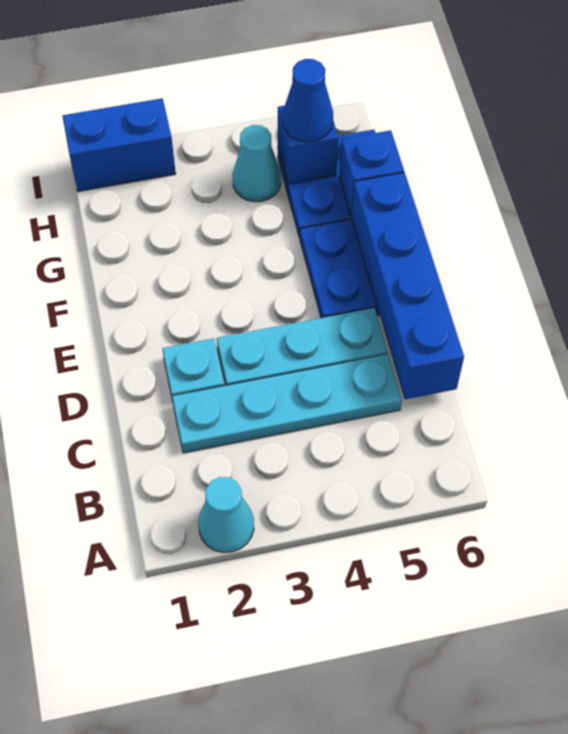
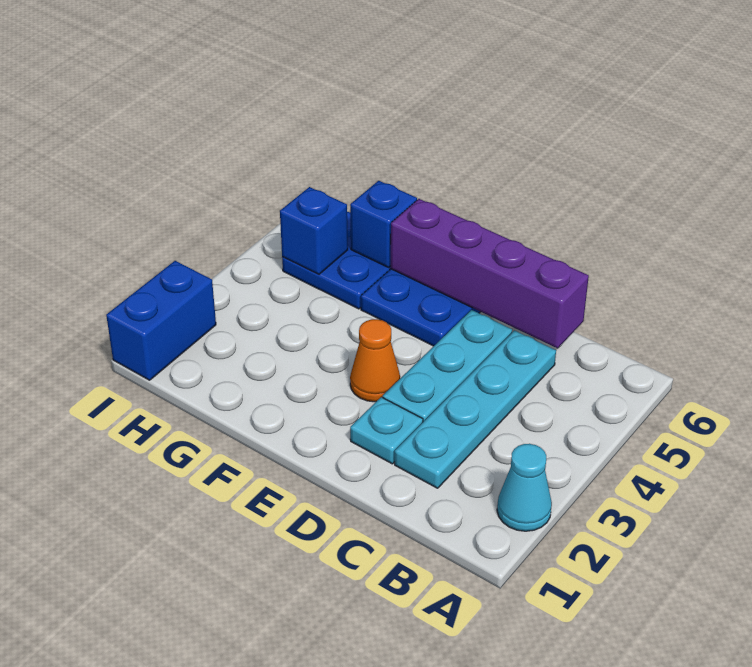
blue 1x4 brick [352,173,464,399] -> purple 1x4 brick [391,199,589,348]
none -> orange 1x1 cone [350,319,400,402]
cyan 1x1 cone [233,125,281,202] -> none
blue 1x1 cone [282,59,333,142] -> none

